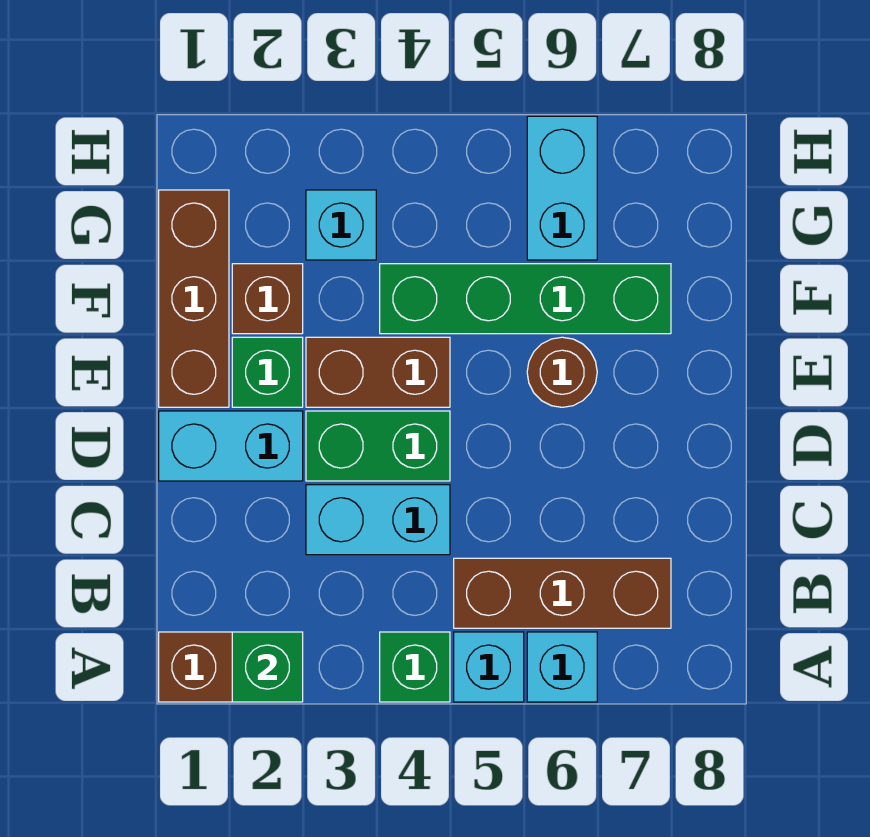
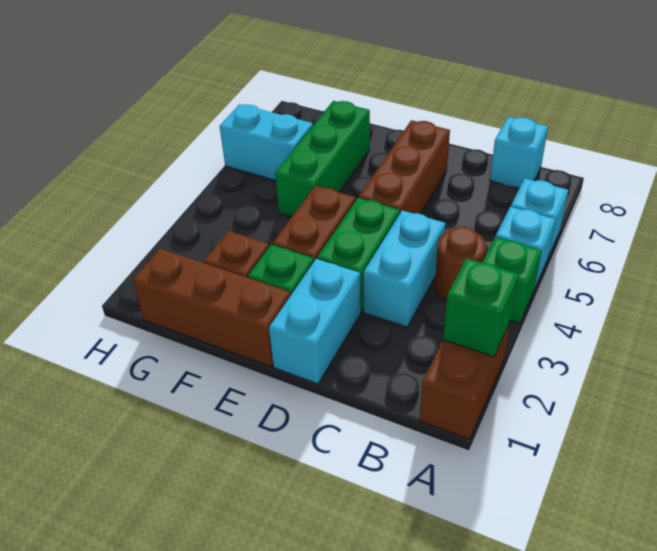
brown 1x3 brick [454,558,671,628] -> brown 1x3 brick moved to [359,120,450,214]
brown 1x1 round brick [527,337,597,407] -> brown 1x1 round brick moved to [435,227,486,300]
green 1x4 brick [380,264,671,334] -> green 1x3 brick [275,101,370,217]
cyan 1x1 brick [306,190,376,260] -> cyan 1x1 brick moved to [490,117,548,188]

